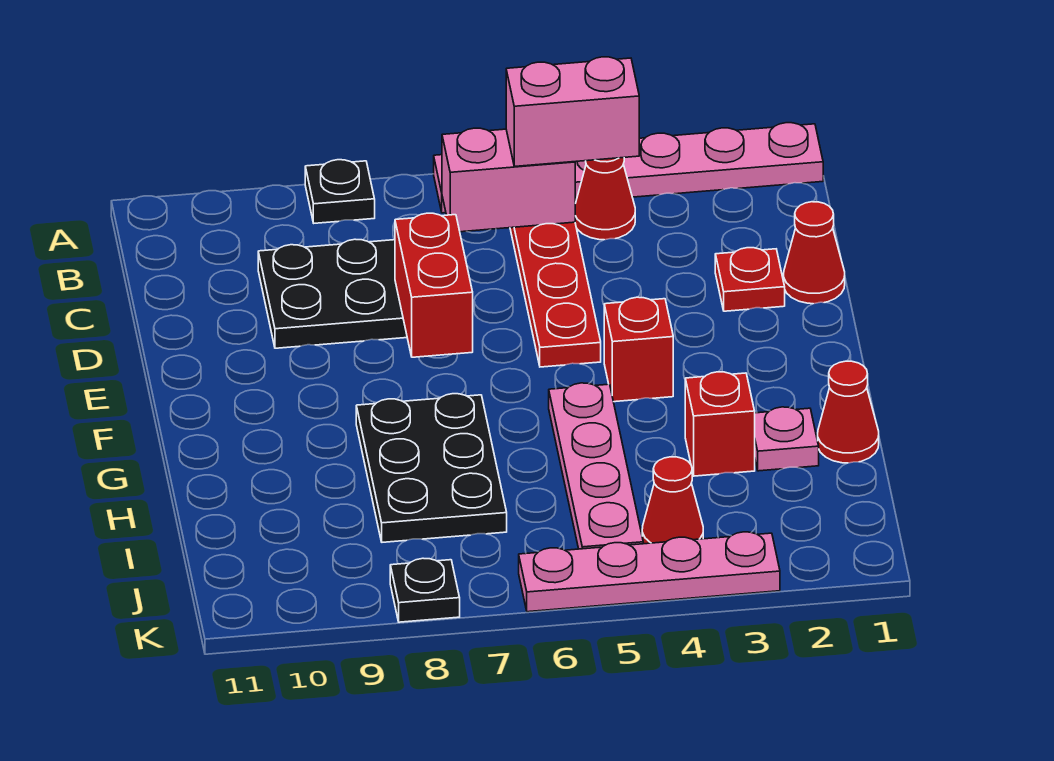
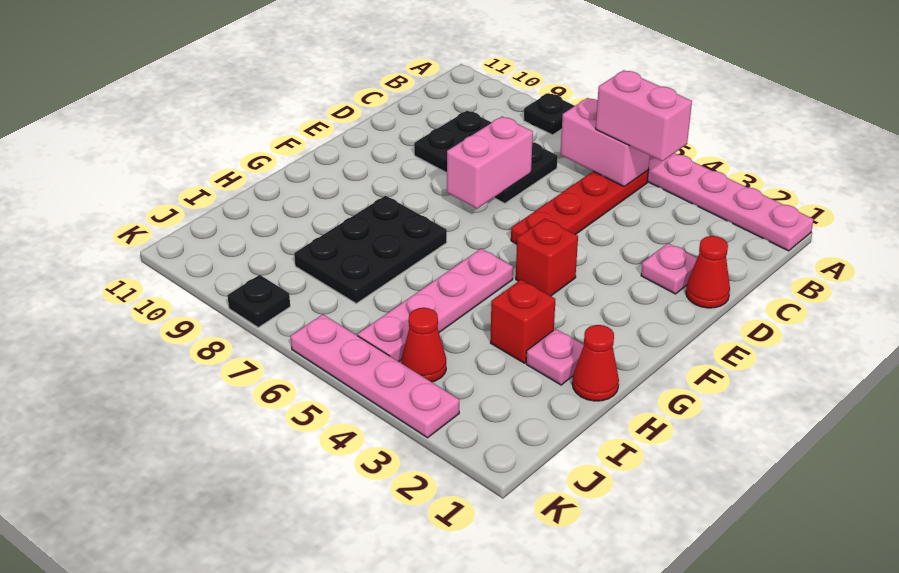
red 1x1 cone [575,158,635,240] -> none
red 1x1 plate [715,248,785,311] -> pink 1x1 plate [641,243,697,294]
red 1x2 brick [395,213,473,357] -> pink 1x2 brick [447,116,533,209]

